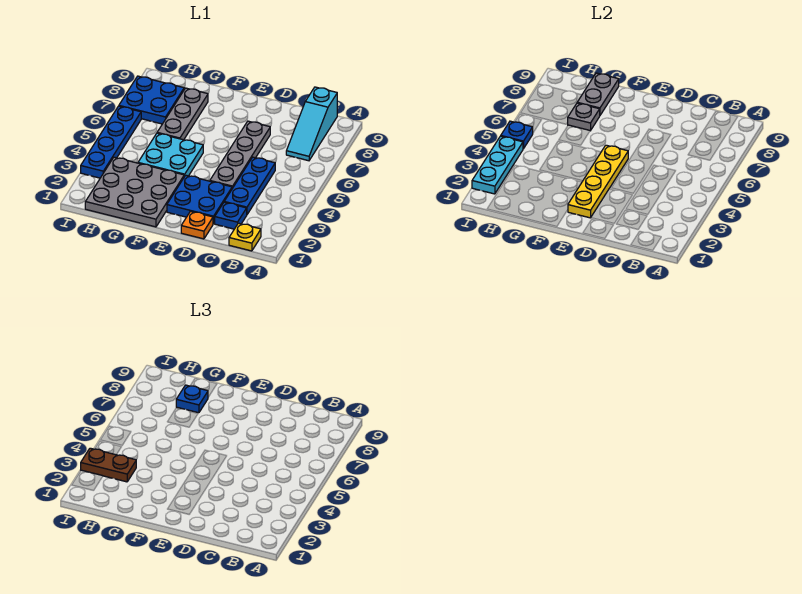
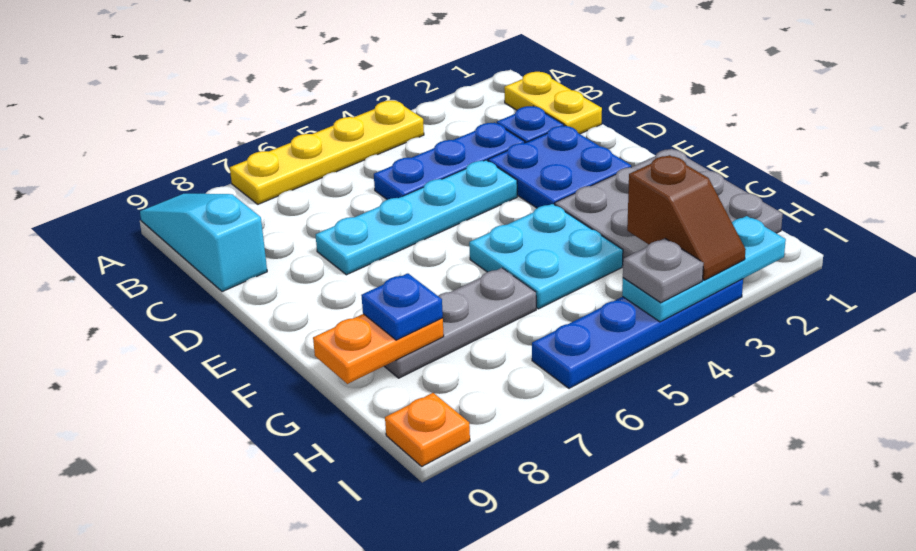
yellow 1x1 plate [229,223,261,251] -> yellow 1x2 plate [504,72,602,134]
cyan 1x3 slope [286,87,337,161] -> cyan 1x3 slope turned to [140,194,267,292]
orange 1x1 plate [181,211,213,239] -> orange 1x1 plate moved to [385,393,470,466]
grey 1x4 plate [210,121,270,188] -> cyan 1x4 plate [316,160,517,275]
yellow 1x4 plate [568,145,628,218] -> yellow 1x4 plate moved to [230,101,424,204]
grey 1x1 plate [568,103,600,131] -> grey 1x1 plate moved to [623,238,704,303]
grey 1x2 plate [577,73,619,115] -> orange 1x2 plate [313,314,444,384]
brown 1x2 plate [81,448,136,482] -> brown 1x2 slope [627,155,746,280]
blue 2x2 plate [119,76,184,124] -> none
blue 1x1 plate [501,121,533,149] -> none

